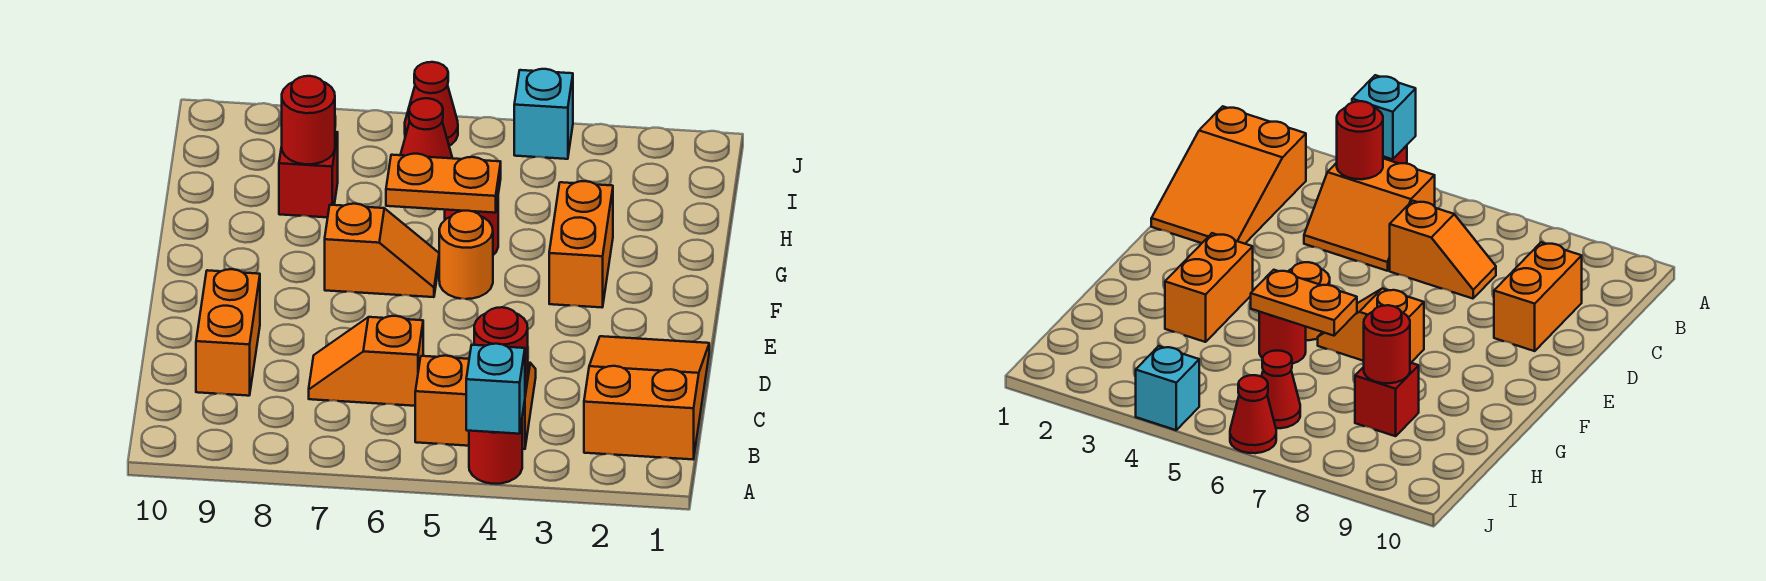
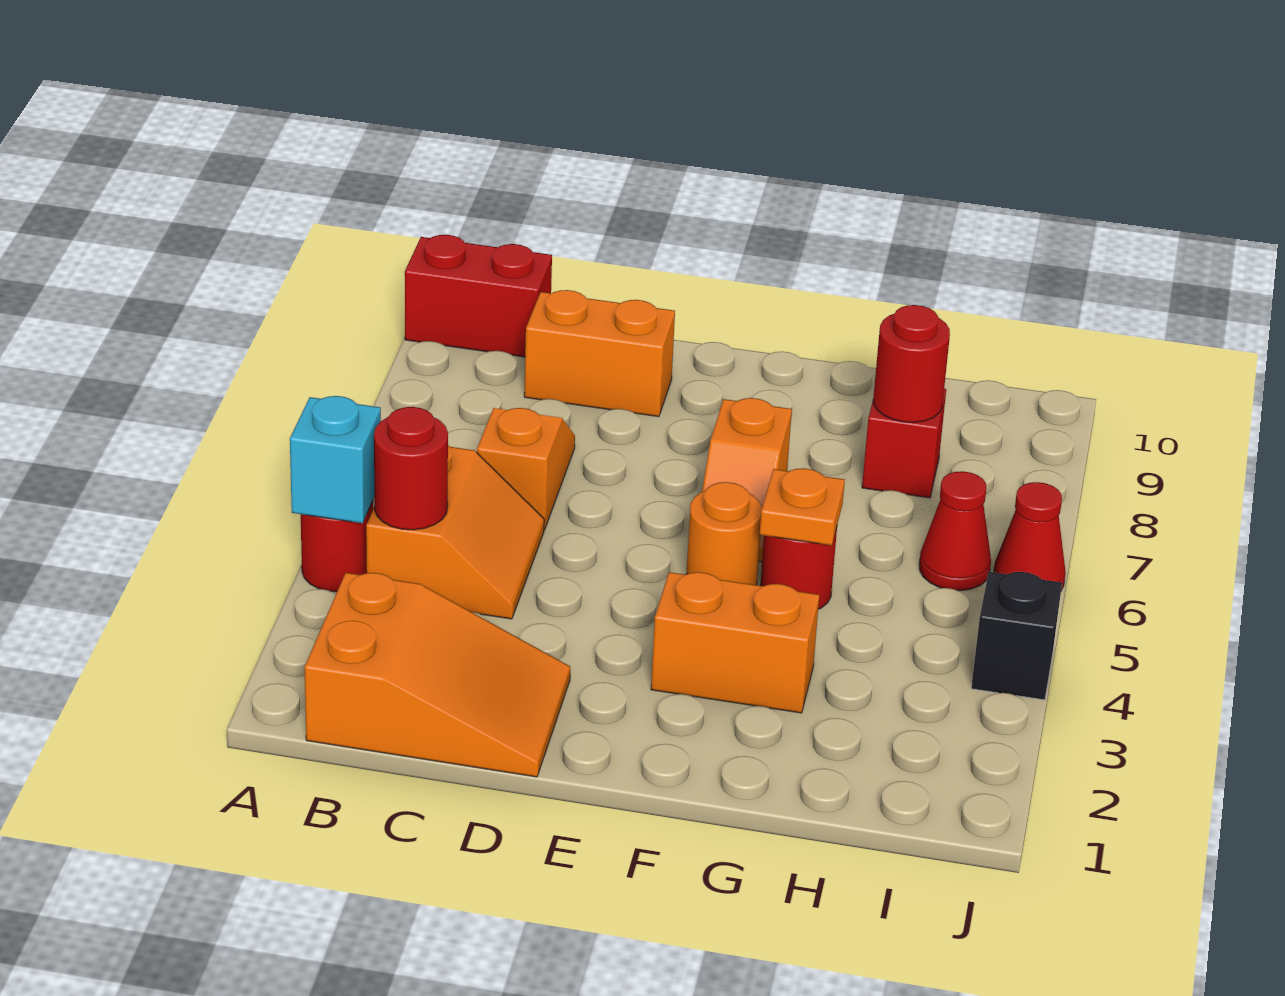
none -> red 1x2 brick [405,235,552,357]
orange 1x2 plate [386,154,501,213] -> orange 1x1 plate [760,468,845,545]
cyan 1x1 brick [514,69,573,159] -> black 1x1 brick [971,572,1062,700]

